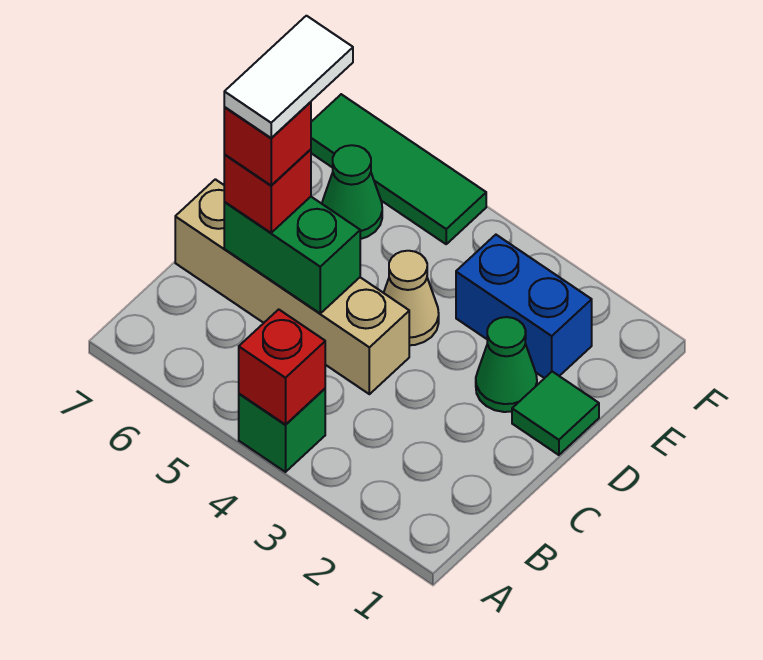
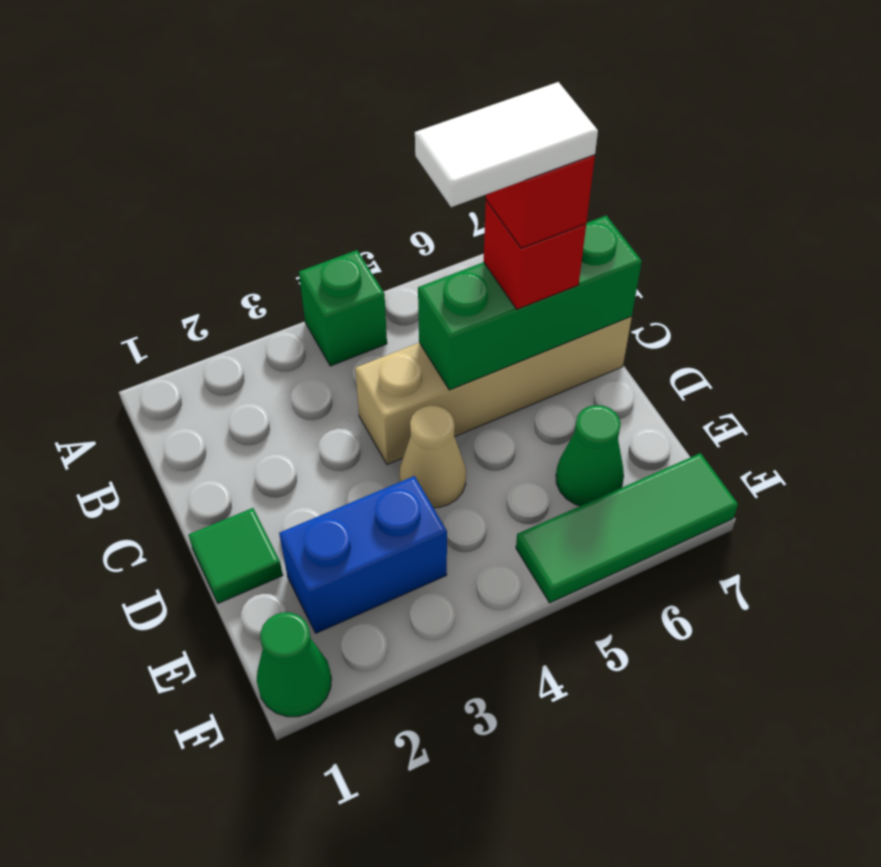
red 1x1 brick [239,309,325,425] -> none
green 1x2 brick [224,197,360,313] -> green 1x3 brick [418,216,642,390]
white 1x2 tile [224,16,353,138] -> white 1x2 tile turned to [415,82,598,207]
green 1x1 cone [476,317,537,412] -> green 1x1 cone moved to [257,612,331,717]

